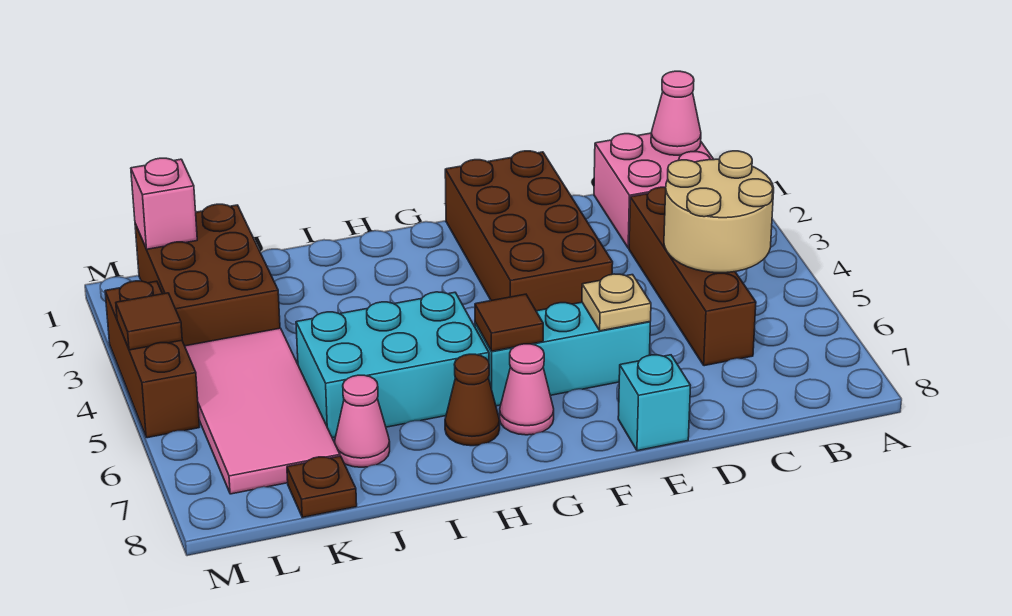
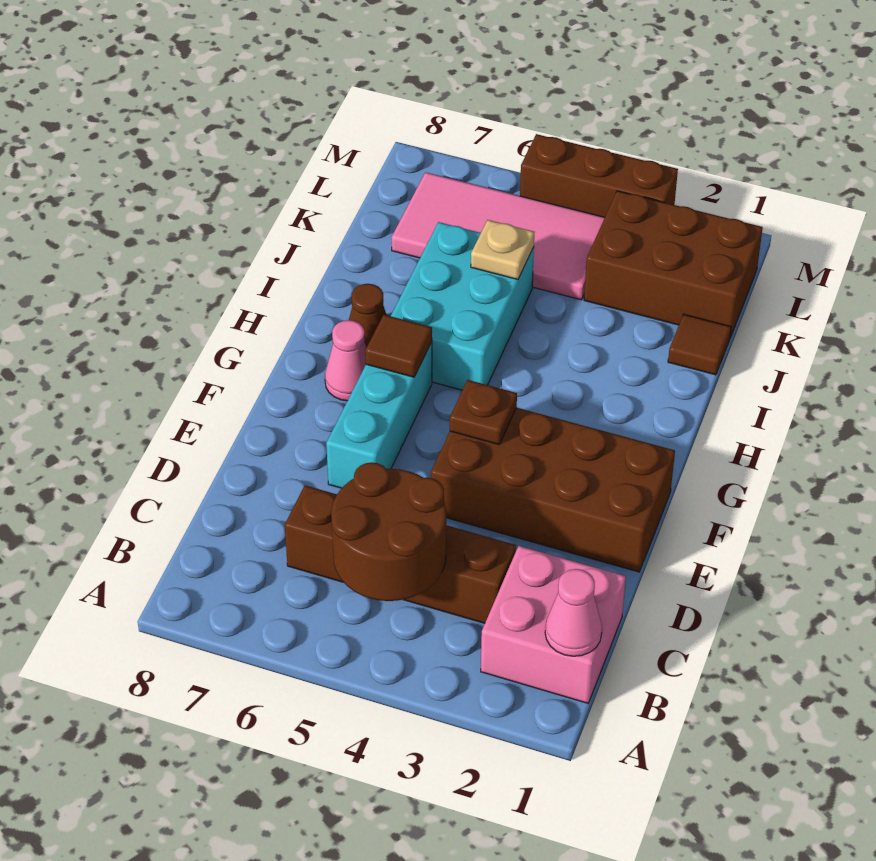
tan 2x2 round brick [664,151,774,273] -> brown 2x2 round brick [331,462,446,601]
tan 1x1 plate [582,274,651,331] -> tan 1x1 plate moved to [471,220,534,279]
cyan 1x1 brick [618,355,691,451] -> none
pink 1x1 cone [335,375,390,467] -> none
brown 1x1 plate [287,456,357,517] -> brown 1x1 plate moved to [450,380,517,445]
pink 1x1 brick [131,158,197,249] -> none
brown 1x1 tile [116,293,182,350] -> brown 1x1 tile moved to [668,314,731,375]

